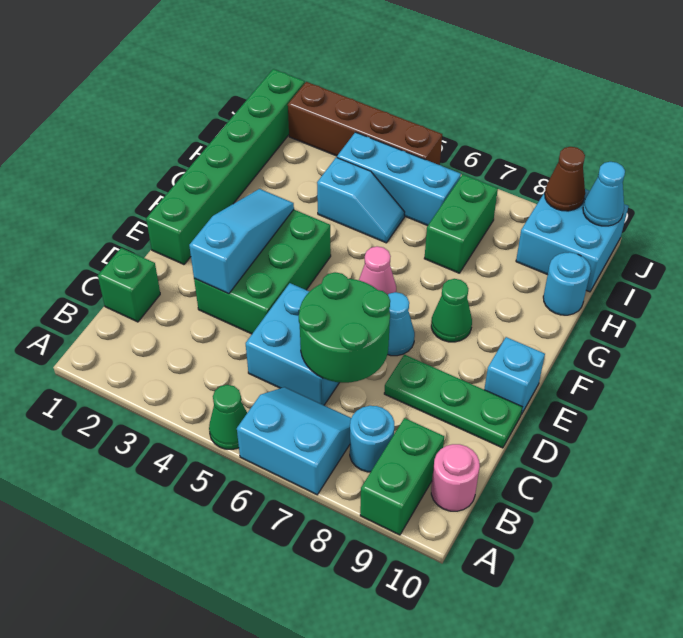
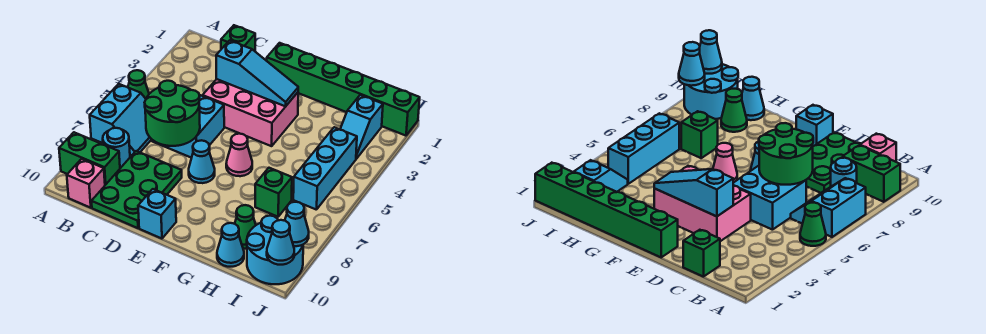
pink 1x1 round brick [431,444,480,511] -> pink 1x1 brick [67,159,105,208]
green 2x3 brick [194,210,331,334] -> pink 2x3 brick [203,79,298,146]
green 1x3 plate [384,355,522,448] -> green 2x3 plate [91,151,182,228]
green 1x1 cone [431,279,472,342] -> green 1x1 cone moved to [235,205,256,249]
cyan 1x2 slope [317,157,405,243] -> cyan 1x2 slope moved to [340,95,383,159]
green 1x2 brick [424,175,498,273] -> green 1x1 brick [255,168,292,217]
cyan 1x1 round brick [543,252,591,315] -> cyan 1x1 cone [217,223,244,267]
cyan 2x2 brick [516,189,628,292] -> cyan 2x2 round brick [247,216,303,284]
brown 1x4 brick [288,82,442,165] -> none
brown 1x1 cone [545,147,585,211] -> cyan 1x1 cone [285,202,309,246]

